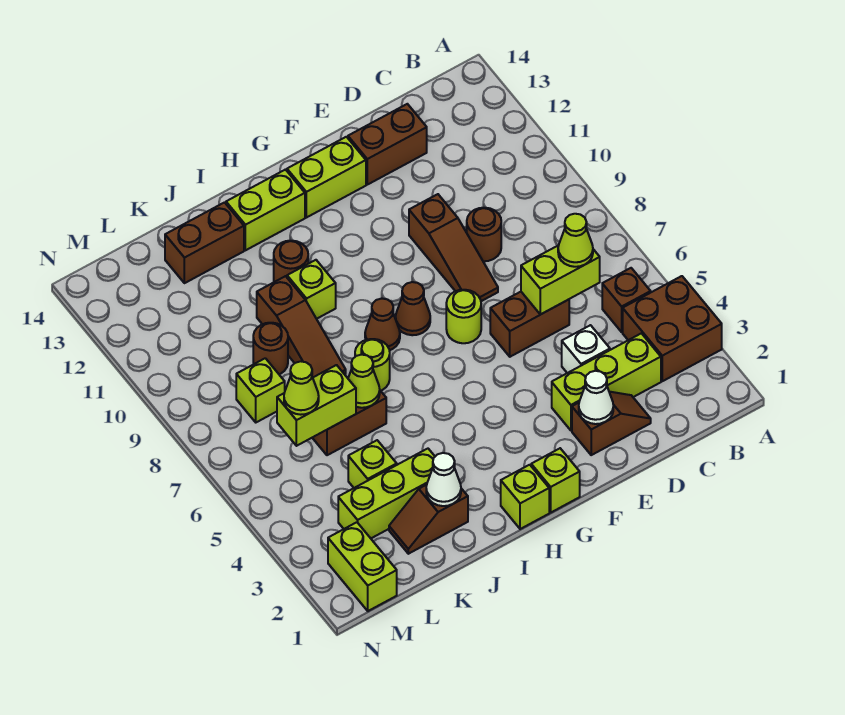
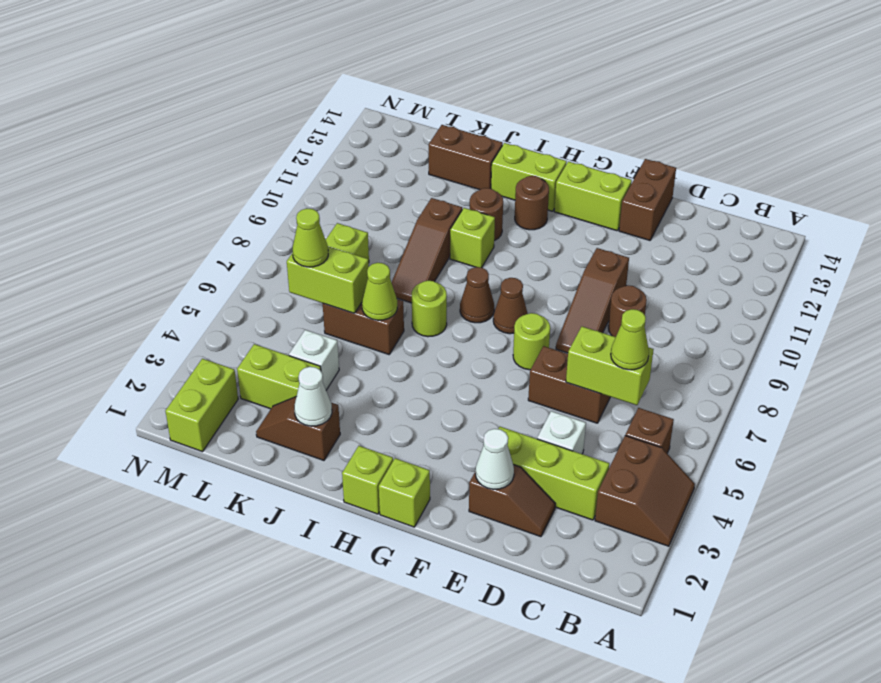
brown 2x2 brick [623,276,722,381] -> brown 2x2 slope [595,435,695,546]
brown 1x2 brick [348,104,427,185] -> brown 1x2 brick turned to [619,159,676,240]
lime 1x3 brick [338,449,435,538] -> lime 1x2 brick [237,344,321,409]
lime 1x1 brick [348,440,397,488] -> white 1x1 brick [289,330,339,390]
brown 1x1 round brick [253,323,288,374] -> brown 1x1 round brick moved to [515,176,549,230]

